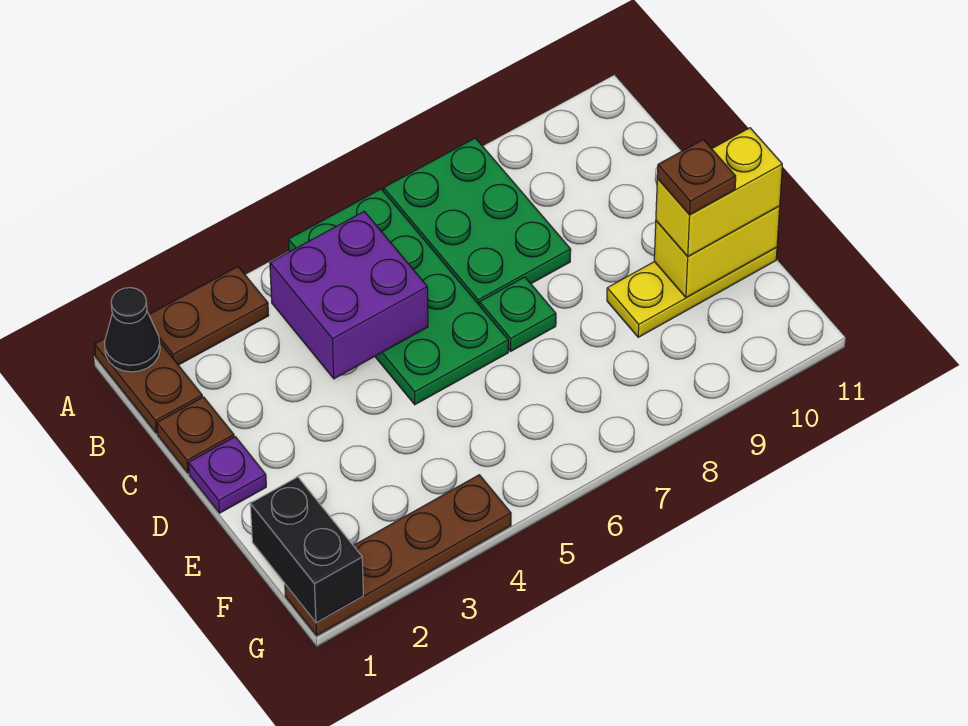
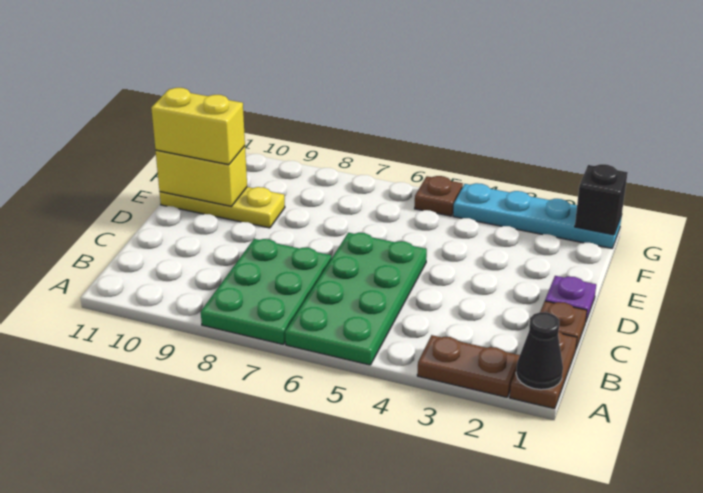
purple 2x2 brick [270,211,428,379] -> none
green 1x1 plate [480,277,556,351] -> none
brown 1x1 plate [657,140,736,215] -> brown 1x1 plate moved to [415,176,463,216]
black 1x2 brick [250,477,363,623] -> black 1x1 brick [575,164,628,235]
brown 1x4 plate [285,475,511,635] -> cyan 1x4 plate [453,183,622,248]

